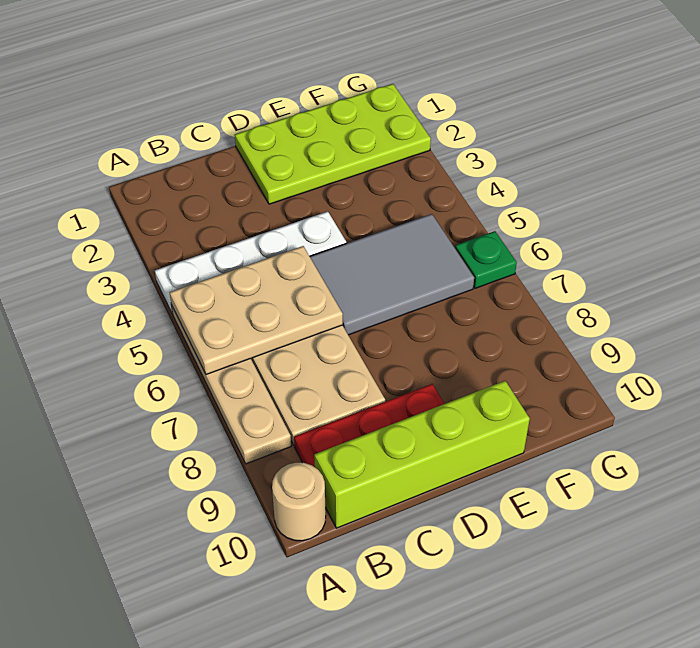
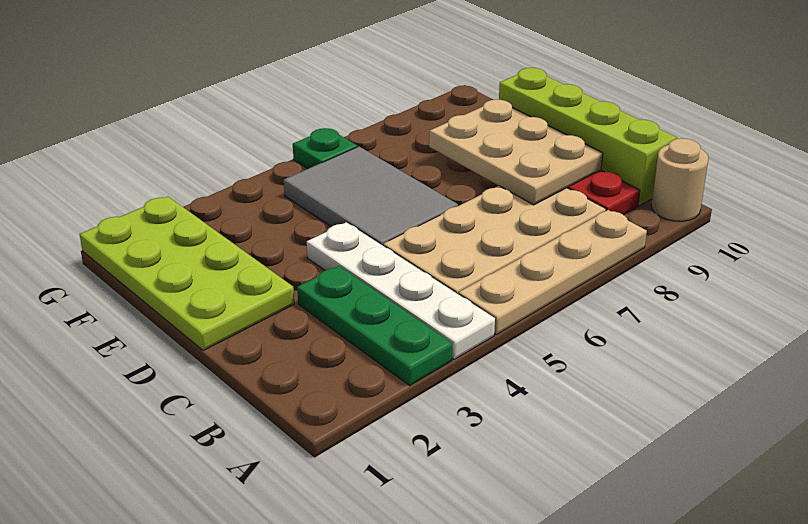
none -> green 1x3 plate [297,266,452,385]
tan 2x3 plate [170,246,343,375] -> tan 2x3 plate moved to [429,100,603,205]

